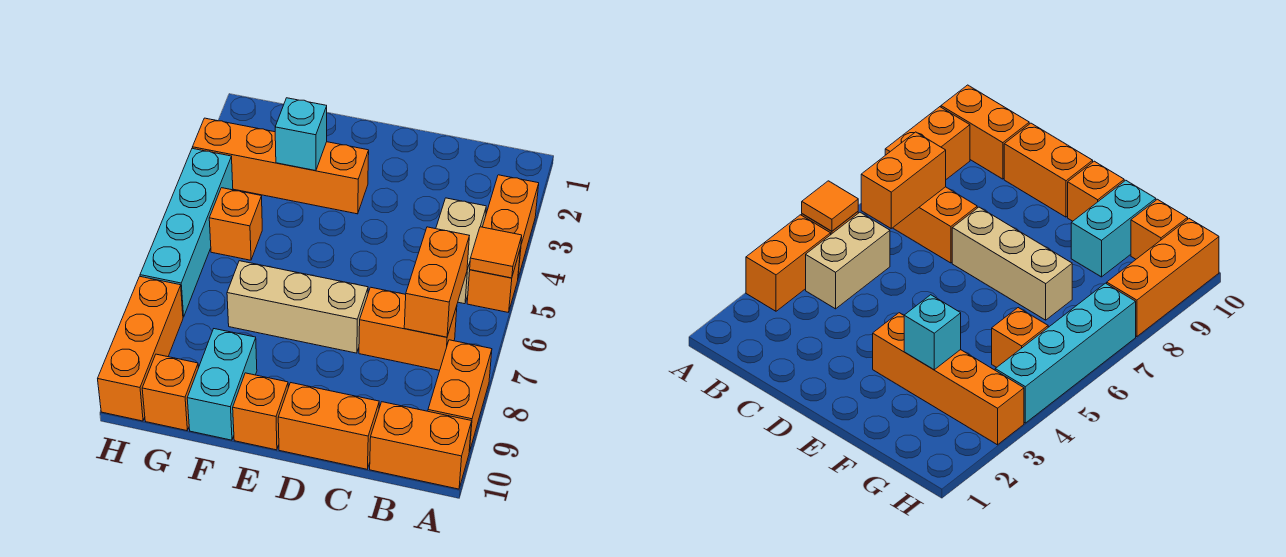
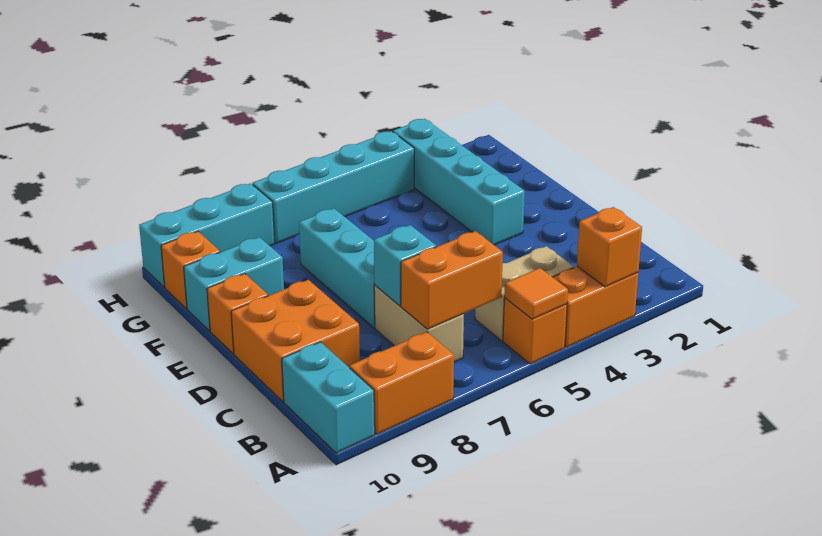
orange 1x2 brick [370,402,472,489] -> cyan 1x2 brick [282,342,375,453]
orange 1x2 brick [359,287,457,370] -> tan 1x2 brick [374,286,464,362]
orange 1x2 brick [278,383,379,469] -> orange 2x2 brick [231,280,360,402]
tan 1x3 brick [227,261,368,353] -> cyan 1x3 brick [299,208,375,328]
orange 1x4 brick [193,118,369,214] -> cyan 1x4 brick [393,119,525,245]
cyan 1x1 brick [275,98,327,171] -> cyan 1x1 brick moved to [374,225,436,306]
orange 1x1 brick [209,188,262,260] -> orange 1x1 brick moved to [577,207,642,287]
orange 1x3 brick [98,277,183,421] -> cyan 1x3 brick [139,183,275,287]

